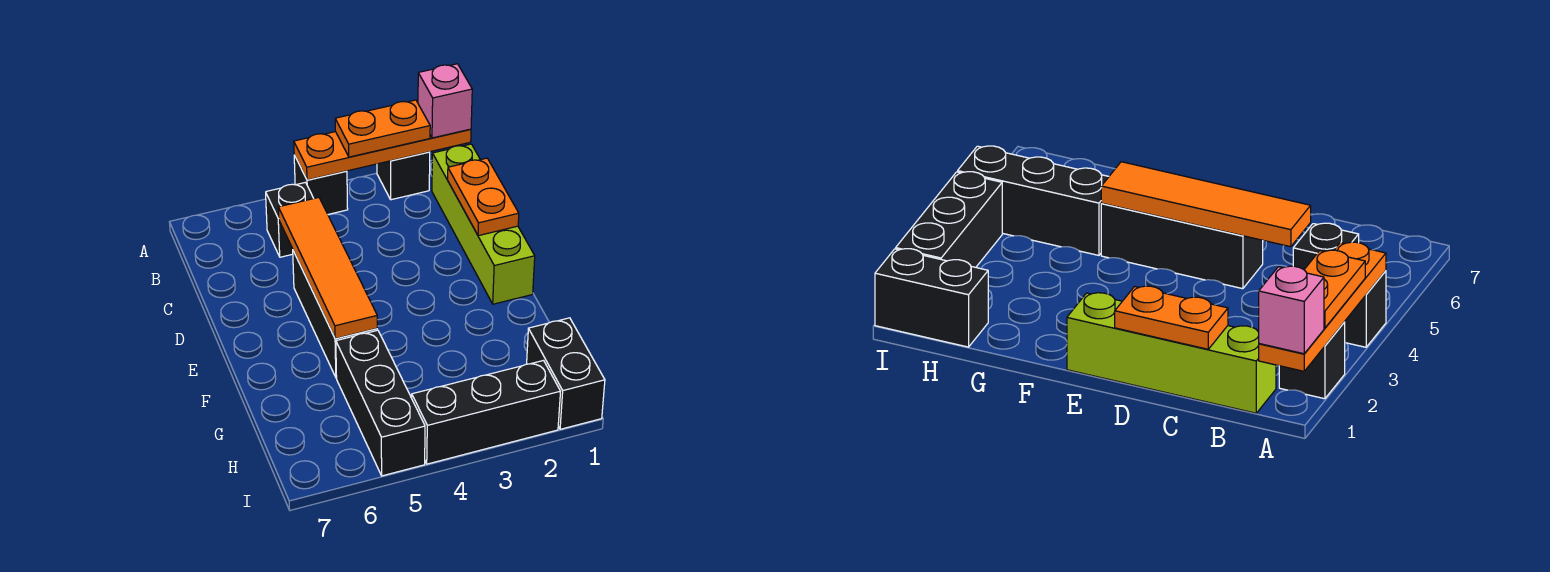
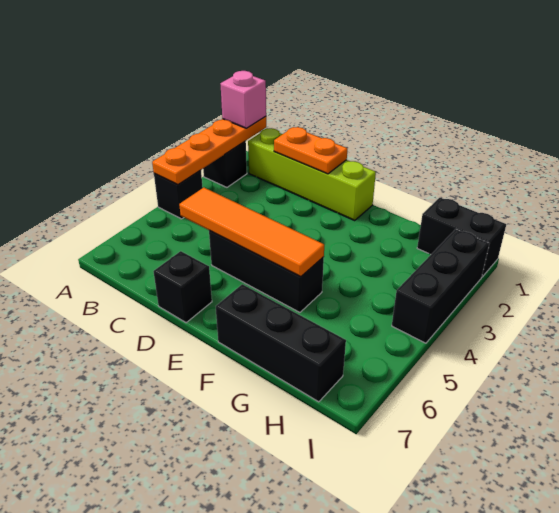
orange 1x2 plate [335,100,430,157] -> none
black 1x1 brick [266,182,314,257] -> black 1x1 brick moved to [153,251,212,323]
black 1x3 brick [336,330,425,476] -> black 1x3 brick moved to [216,284,346,402]

